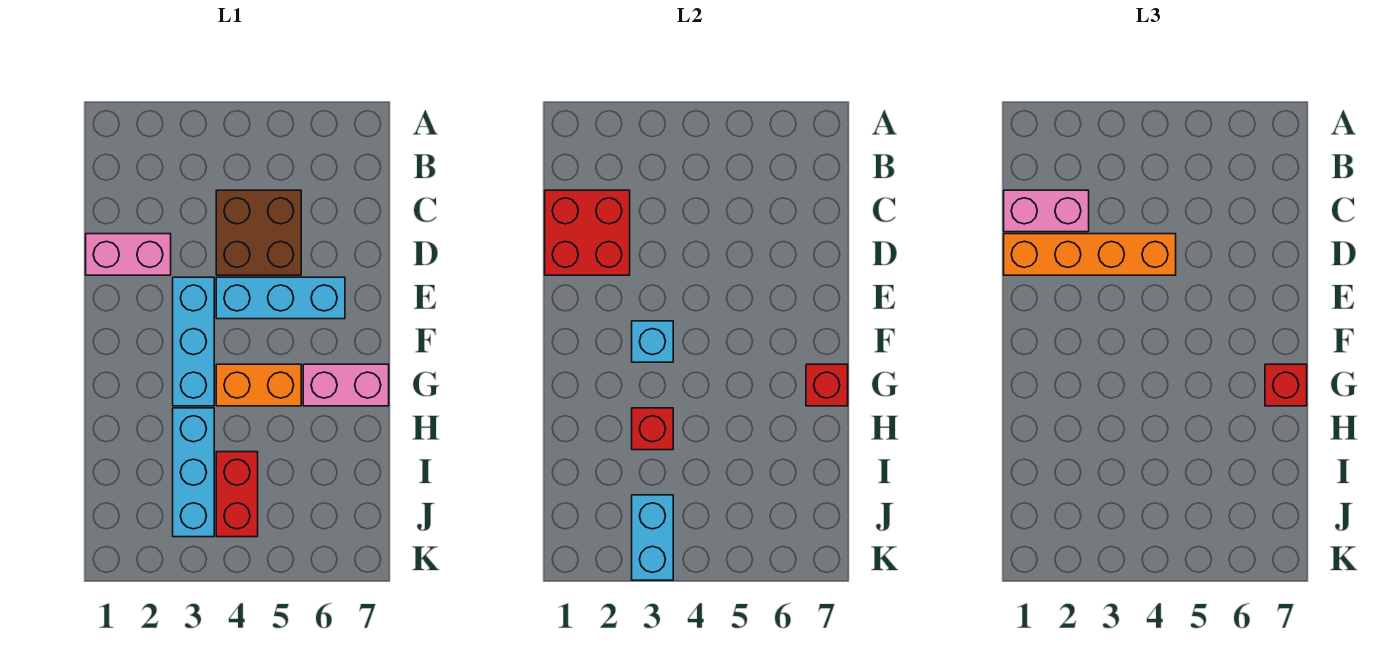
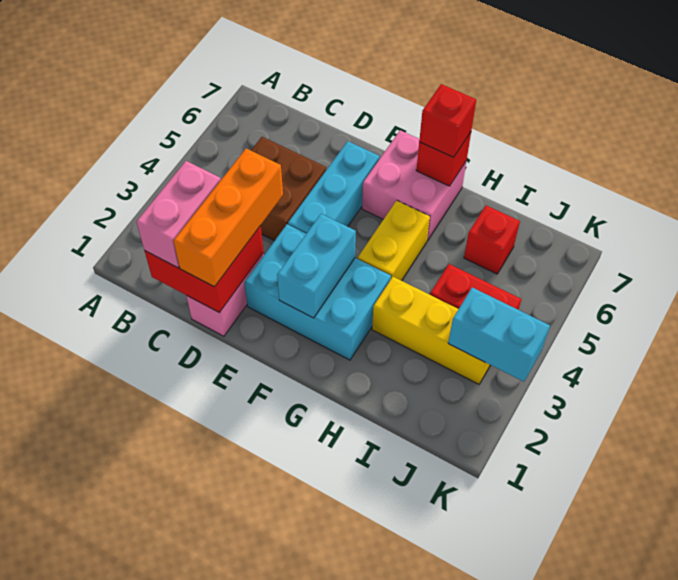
orange 1x4 brick [1004,234,1176,275] -> orange 1x3 brick [174,148,283,287]
cyan 1x3 brick [173,277,214,406] -> cyan 2x3 brick [244,224,391,360]
cyan 1x1 brick [632,321,673,362] -> cyan 1x2 brick [277,214,356,318]
orange 1x2 brick [216,364,301,406] -> yellow 1x2 brick [358,201,430,281]
pink 1x2 brick [303,364,389,406] -> pink 2x2 brick [362,130,466,241]
cyan 1x3 brick [173,408,214,537] -> yellow 1x3 brick [372,277,490,384]
red 1x1 brick [632,408,673,450] -> red 1x1 brick moved to [464,206,520,274]

